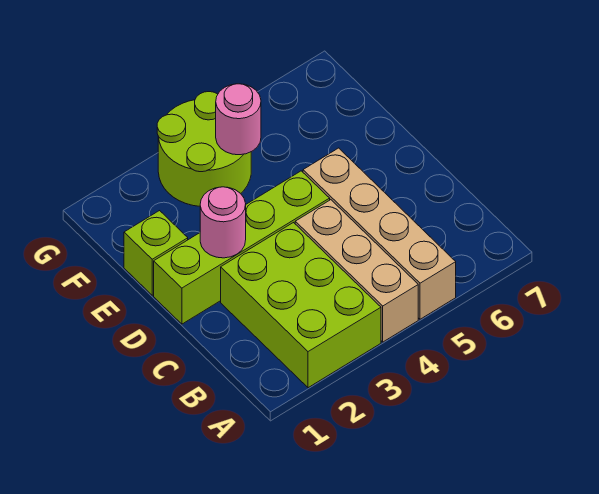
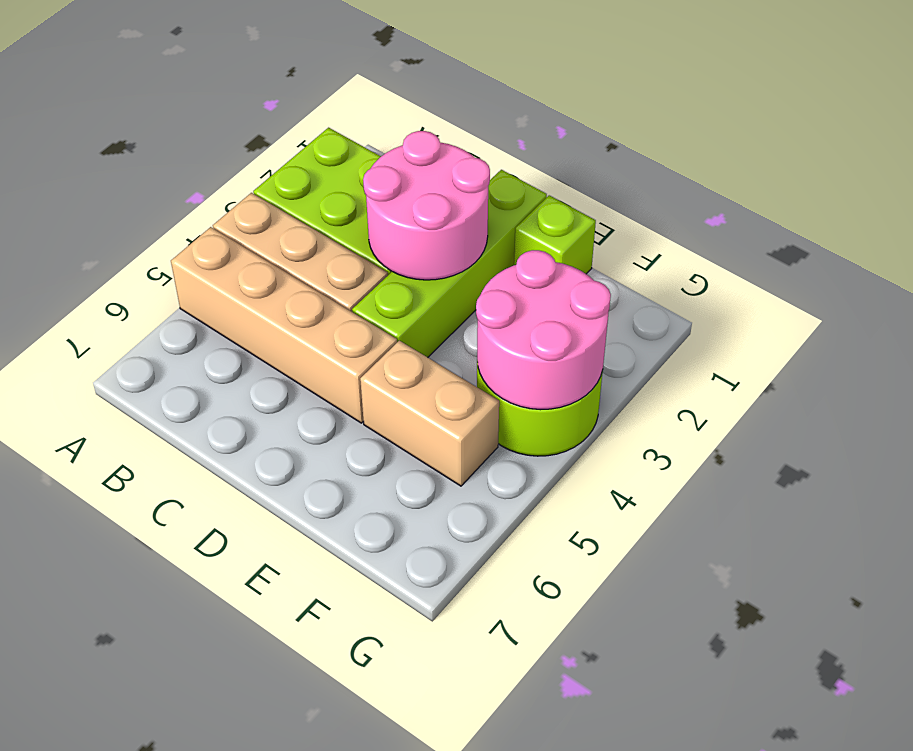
pink 1x1 round brick [200,187,246,258] -> pink 2x2 round brick [363,131,490,280]
none -> tan 1x2 brick [360,341,499,486]
pink 1x1 round brick [216,84,261,155] -> pink 2x2 round brick [476,250,611,410]

